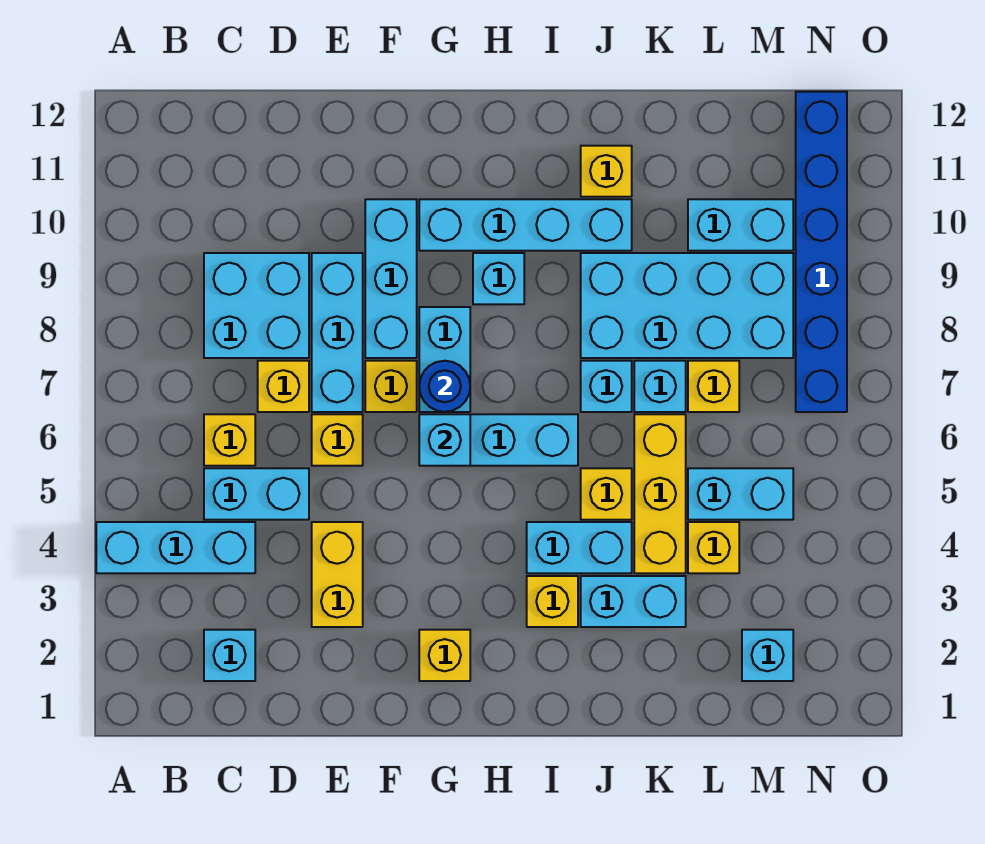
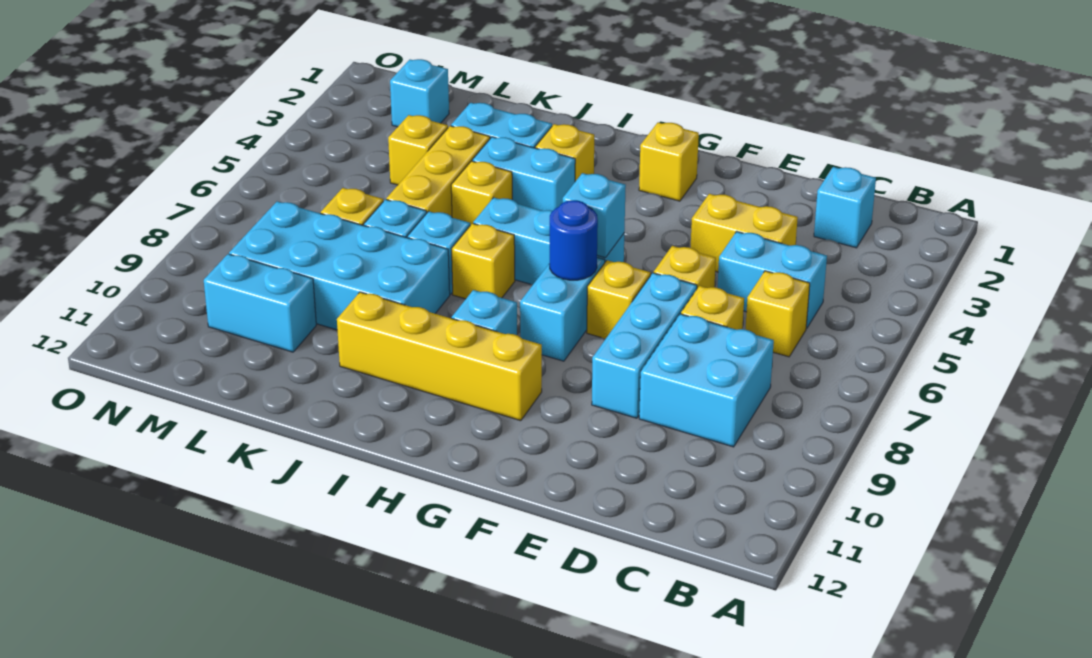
cyan 1x3 brick [96,522,255,573] -> none
yellow 1x2 brick [312,522,363,627] -> yellow 1x2 brick turned to [691,194,798,272]
cyan 1x3 brick [365,199,417,358] -> none
cyan 1x4 brick [419,199,632,251] -> yellow 1x4 brick [337,292,542,421]
yellow 1x1 brick [581,146,632,197] -> yellow 1x1 brick moved to [452,223,515,299]
cyan 1x2 brick [688,468,793,520] -> none
blue 1x6 brick [796,92,847,412] -> none

